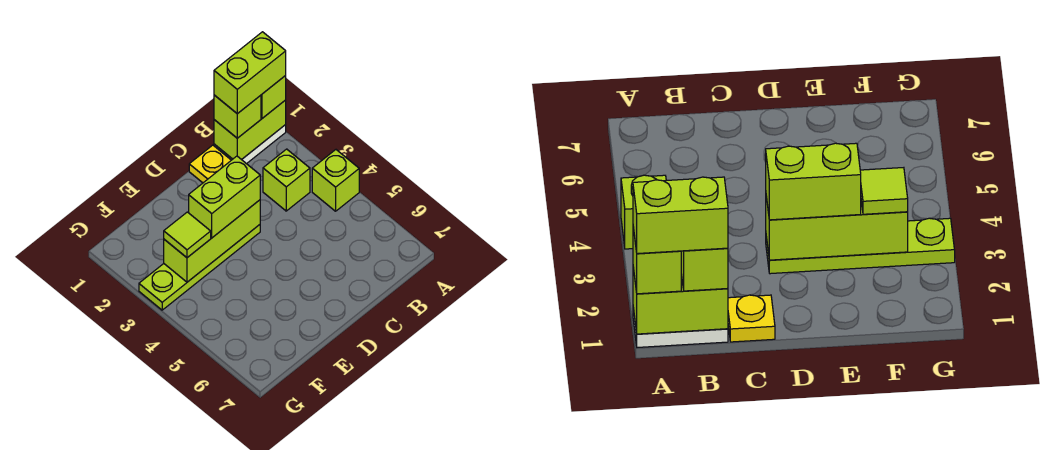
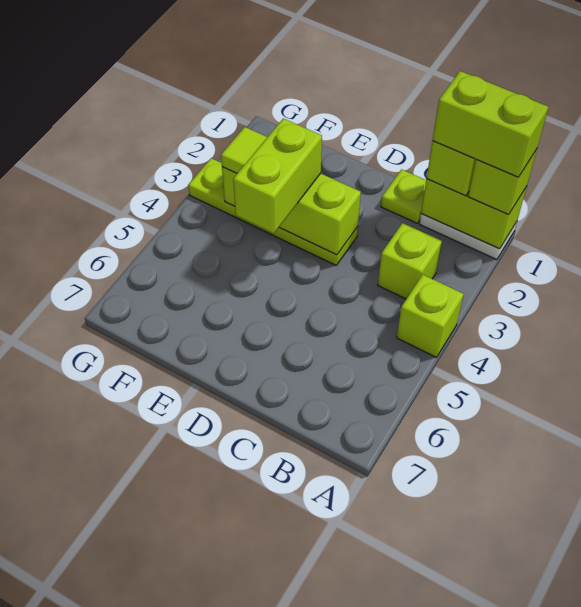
yellow 1x1 plate [189,145,231,183] -> lime 1x1 plate [381,169,426,223]
lime 1x2 brick [189,156,260,238] -> lime 1x2 brick turned to [233,118,322,233]

